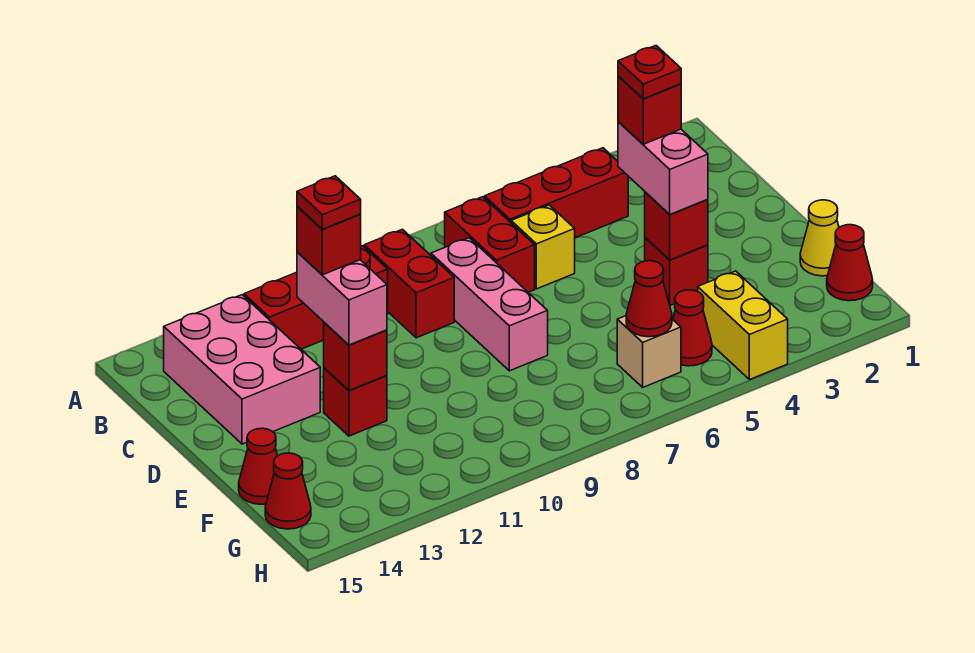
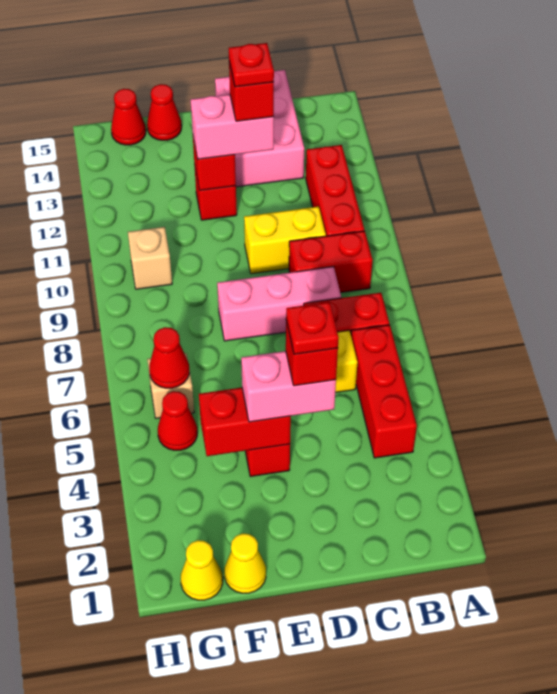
pink 2x3 brick [164,295,320,444] -> pink 2x3 brick turned to [215,70,304,187]
red 1x1 brick [645,192,708,260] -> red 1x2 brick [199,388,291,456]
red 1x1 cone [827,225,873,301] -> yellow 1x1 cone [181,540,223,600]
yellow 1x2 brick [698,271,788,380] -> yellow 1x2 brick moved to [244,207,326,274]
none -> tan 1x1 brick [128,227,172,289]

